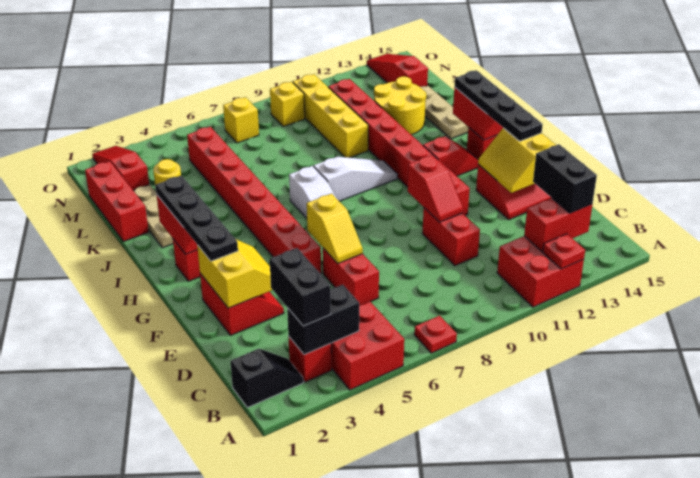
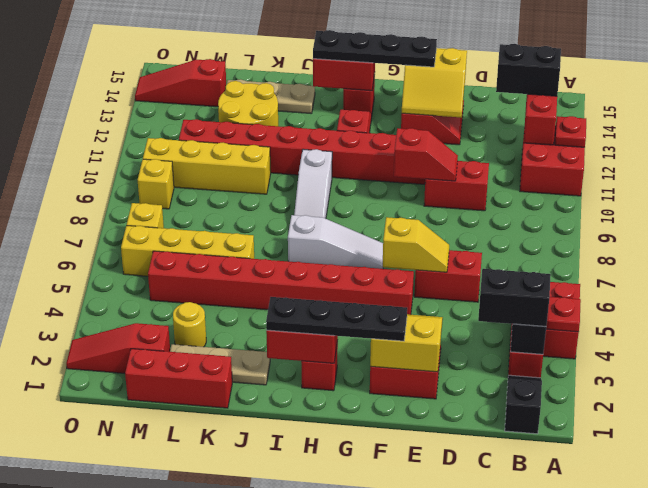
red 1x1 plate [414,316,457,353] -> red 1x1 plate moved to [546,297,581,332]
white 1x3 slope [314,157,398,201] -> white 1x3 slope turned to [294,149,332,219]
none -> yellow 1x4 brick [121,226,254,276]

